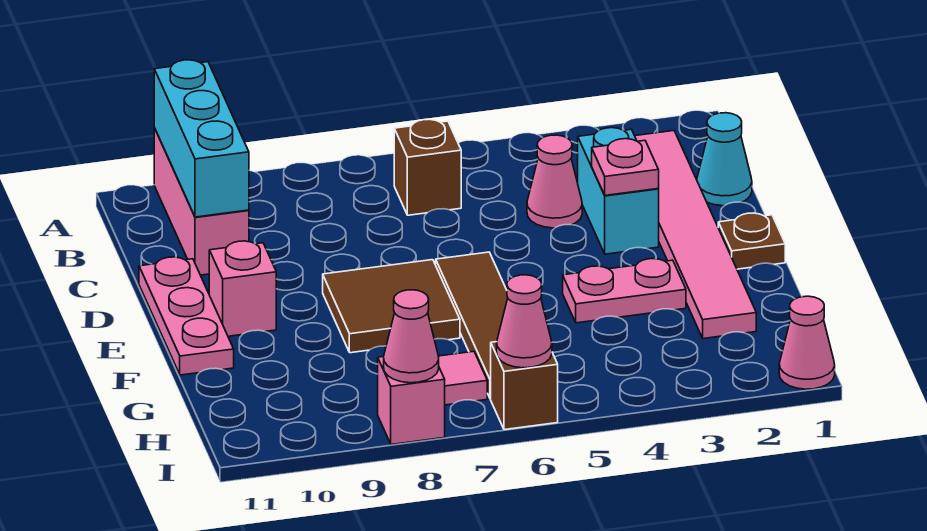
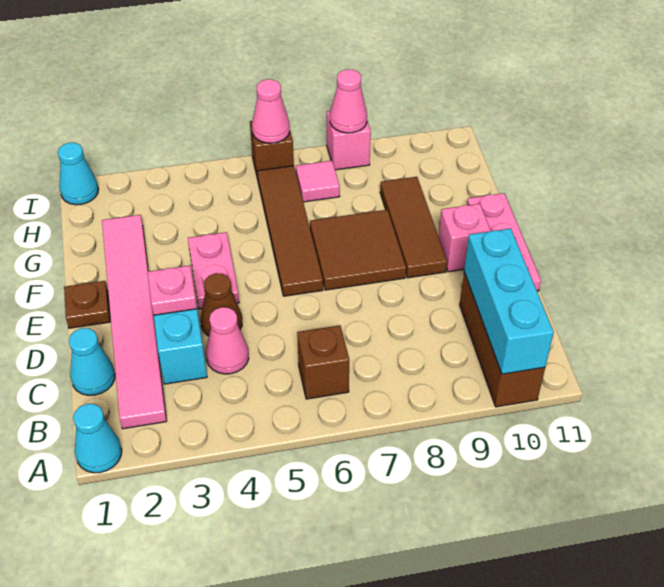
none -> cyan 1x1 cone [73,404,122,473]
pink 1x3 brick [154,128,249,275] -> brown 1x3 brick [460,272,545,407]
none -> brown 1x1 cone [201,273,242,336]
none -> brown 1x3 tile [380,177,447,278]
pink 1x2 plate [563,259,686,323] -> pink 1x2 plate turned to [188,232,239,309]
pink 1x1 cone [779,296,835,389] -> cyan 1x1 cone [58,143,98,205]

